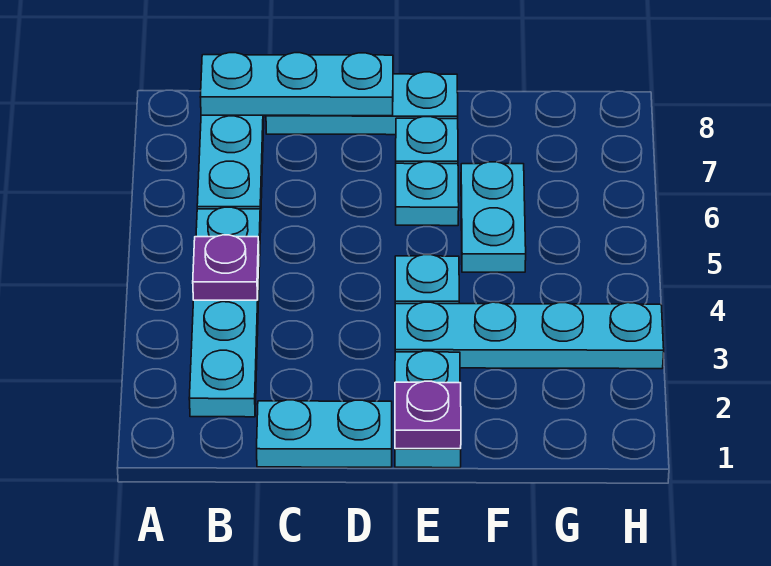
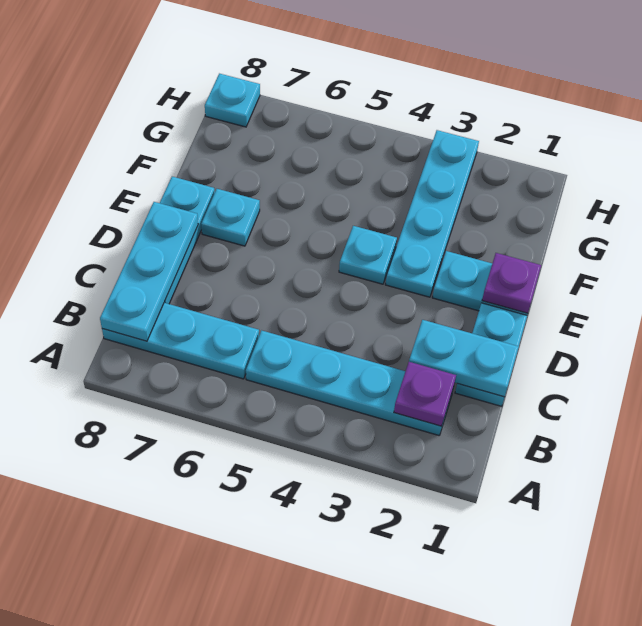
purple 1x1 plate [193,235,259,300] -> purple 1x1 plate moved to [394,362,456,426]
cyan 1x1 plate [396,162,459,226] -> cyan 1x1 plate moved to [205,74,260,127]
cyan 1x2 plate [461,162,526,272] -> cyan 1x2 plate moved to [409,320,519,397]

